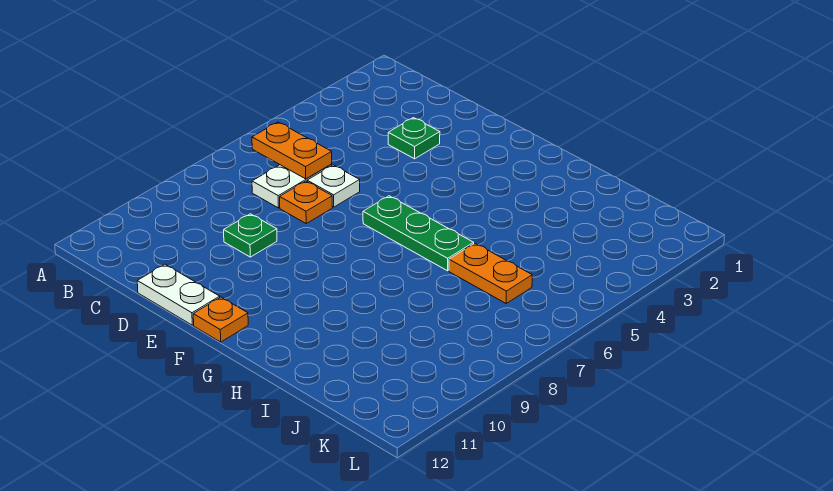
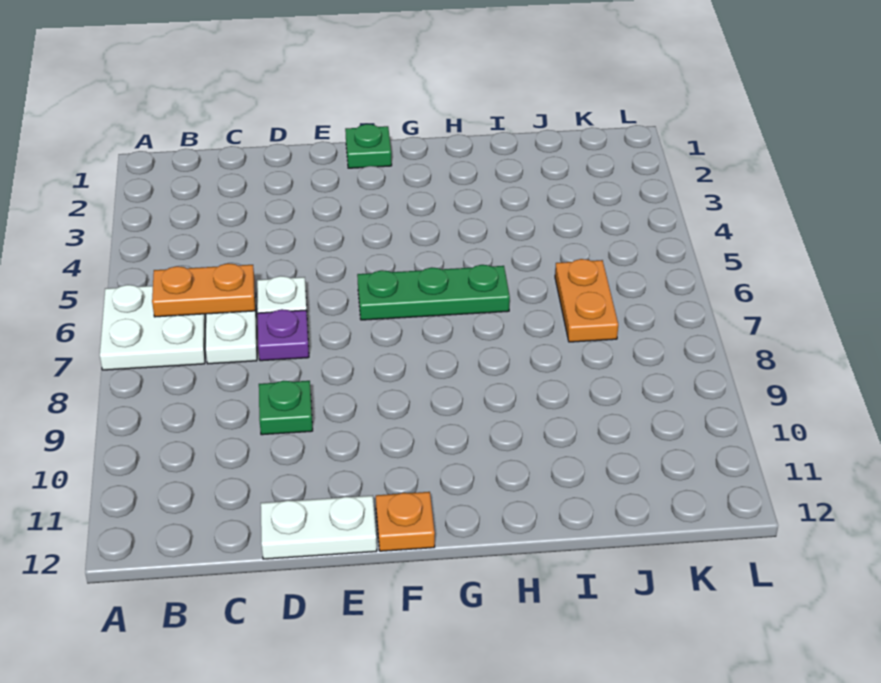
none -> white 2x2 plate [100,285,206,370]
green 1x1 plate [388,118,440,159] -> green 1x1 plate moved to [345,124,392,168]
orange 1x1 plate [280,181,332,223] -> purple 1x1 plate [258,309,309,361]
orange 1x2 plate [449,243,532,303] -> orange 1x2 plate turned to [555,259,618,342]

